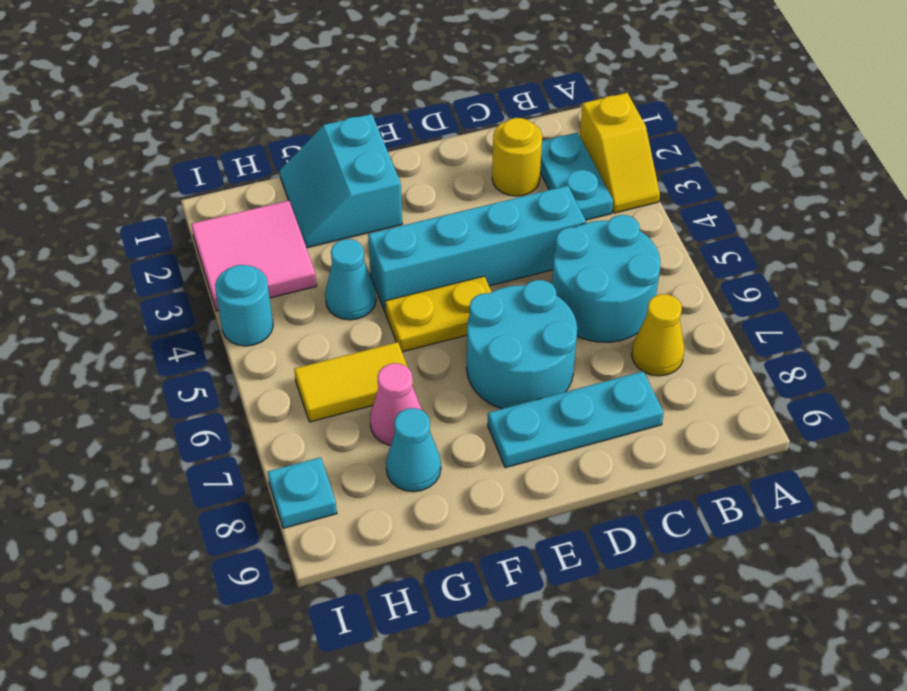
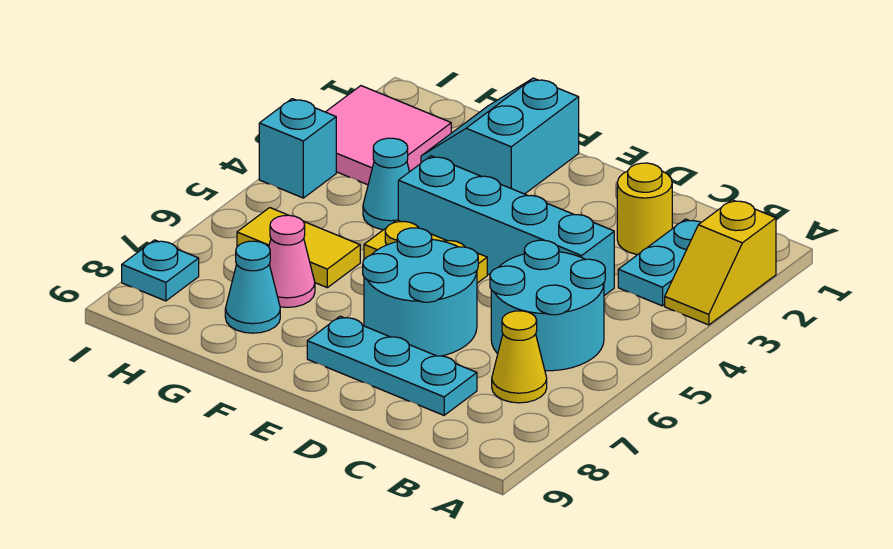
cyan 1x1 round brick [215,265,273,346] -> cyan 1x1 brick [259,99,336,198]

